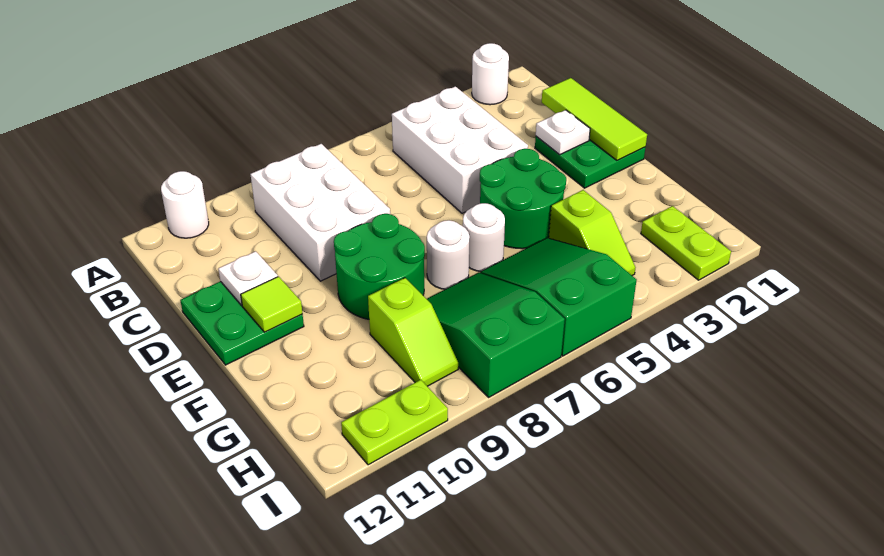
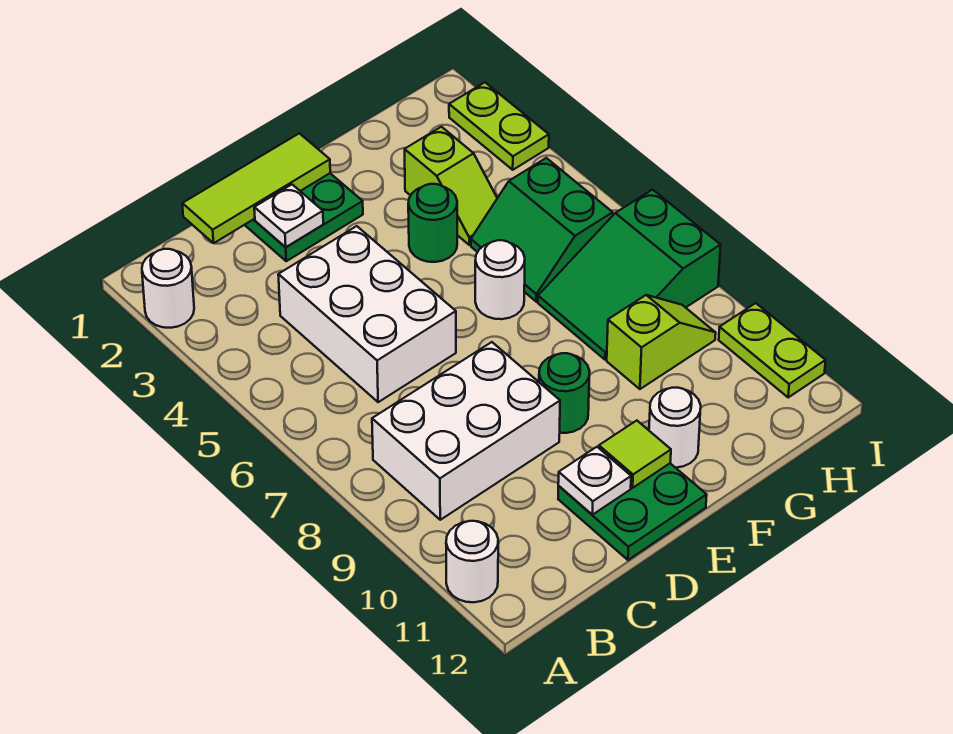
white 2x3 brick [392,87,528,213] -> white 2x3 brick turned to [278,226,456,402]
green 2x2 round brick [480,149,566,249] -> green 1x1 round brick [408,184,457,262]
green 2x2 round brick [334,214,425,319] -> green 1x1 round brick [539,353,590,433]
white 1x1 round brick [427,220,470,289] -> white 1x1 round brick moved to [649,388,701,468]
lime 1x2 slope [549,190,635,275] -> lime 1x2 slope turned to [405,127,497,245]
green 2x3 slope [480,238,637,356] -> green 2x2 slope [471,158,613,302]
lime 1x2 plate [641,206,731,280] -> lime 1x2 plate turned to [449,83,549,170]

